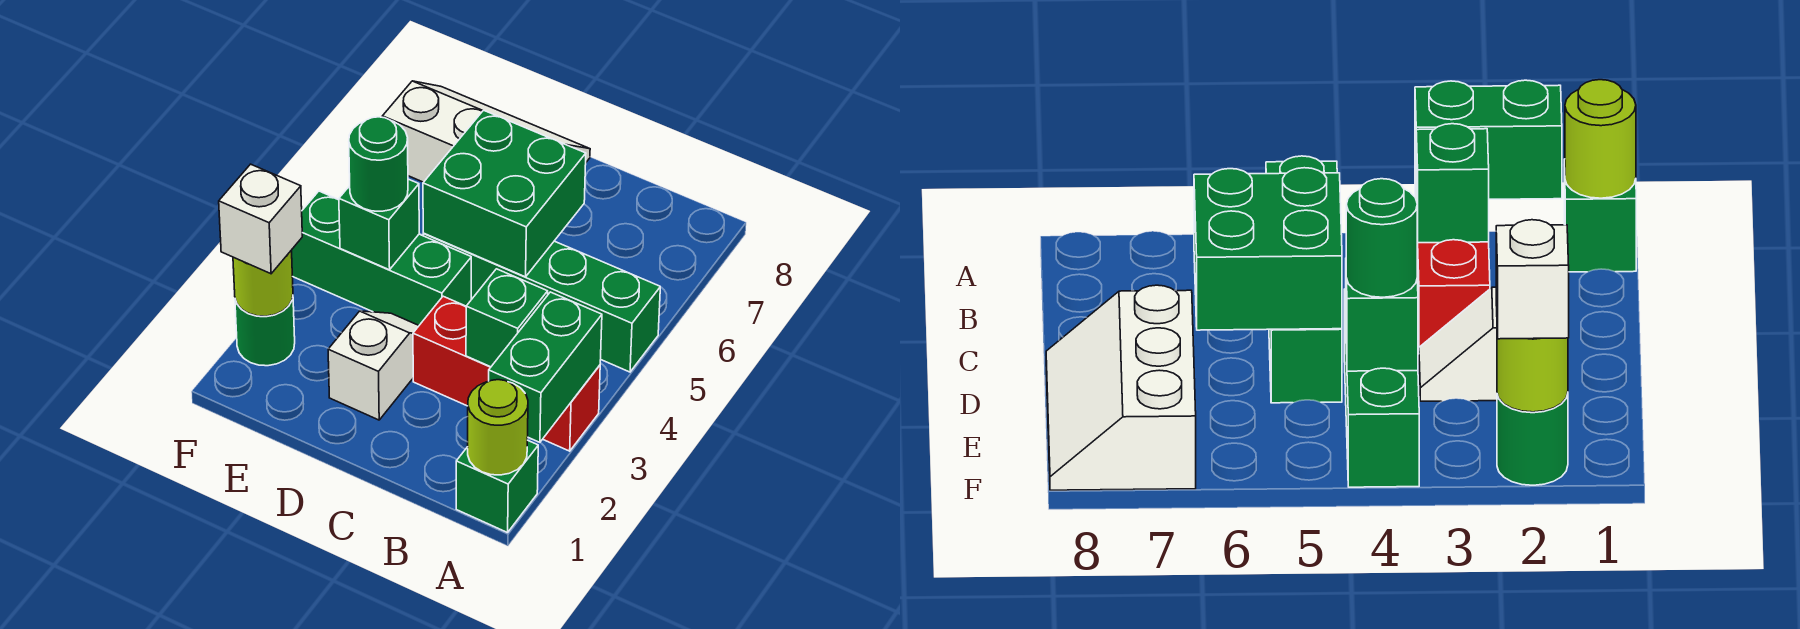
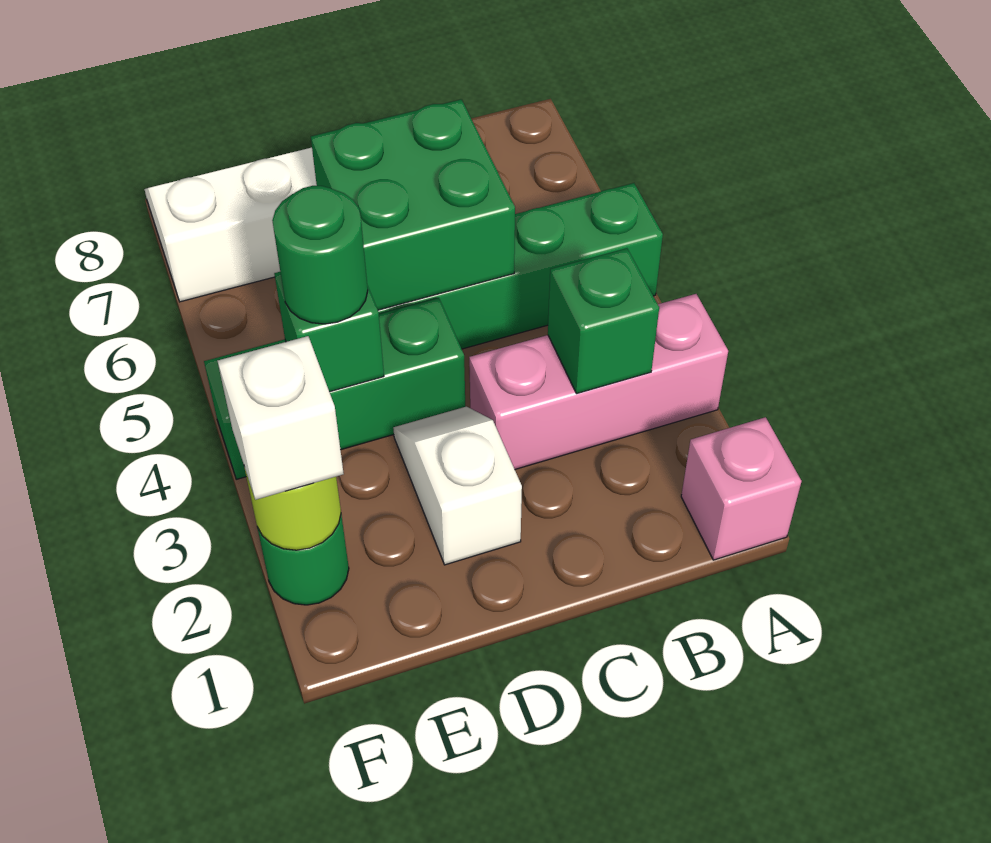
green 1x1 brick [456,440,538,533] -> pink 1x1 brick [681,417,802,560]
lime 1x1 round brick [468,380,528,475] -> none
green 1x2 brick [489,292,602,442] -> none
red 1x3 brick [413,296,600,451] -> pink 1x3 brick [469,294,728,469]

